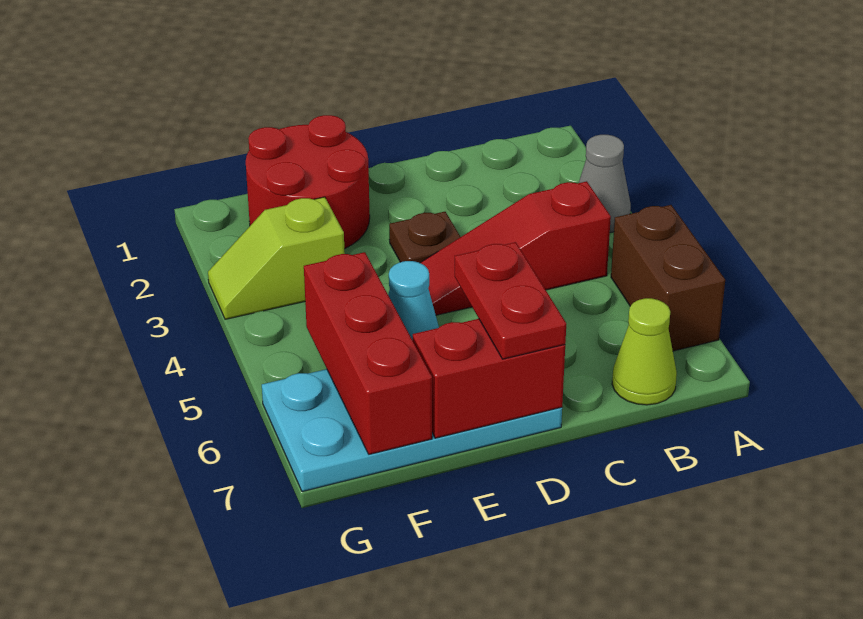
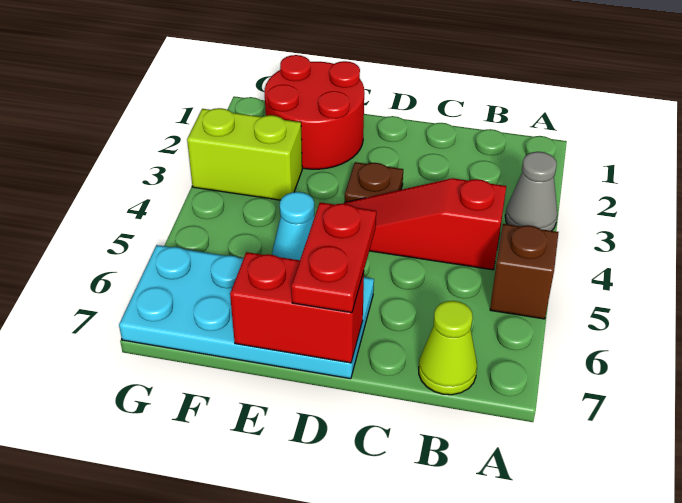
brown 1x2 brick [611,205,725,351] -> brown 1x1 brick [490,224,559,319]
lime 1x2 slope [208,197,345,319] -> lime 1x2 brick [187,108,302,200]
red 1x3 brick [304,252,432,454] -> none

